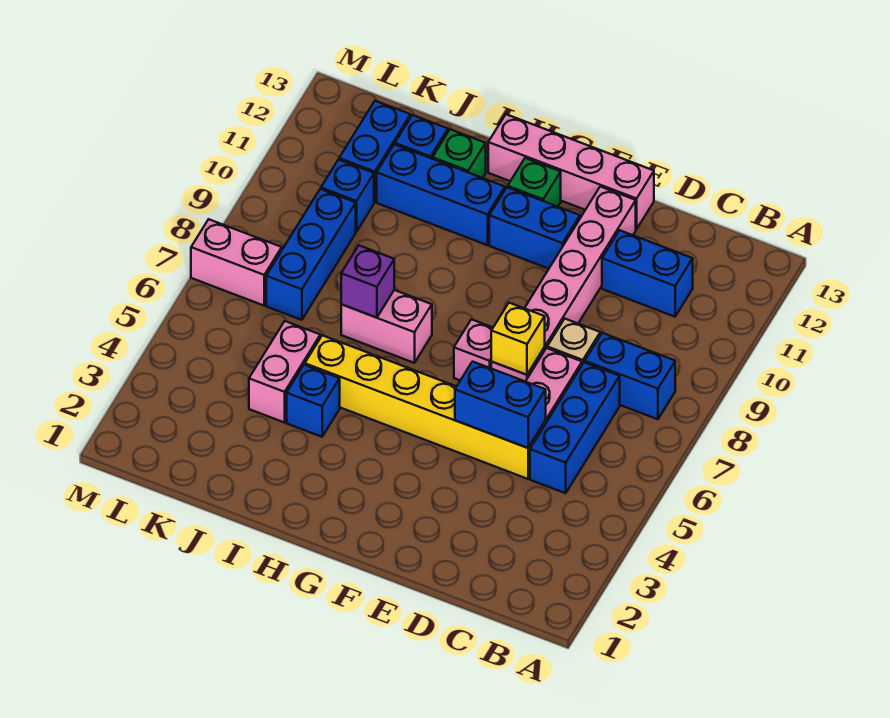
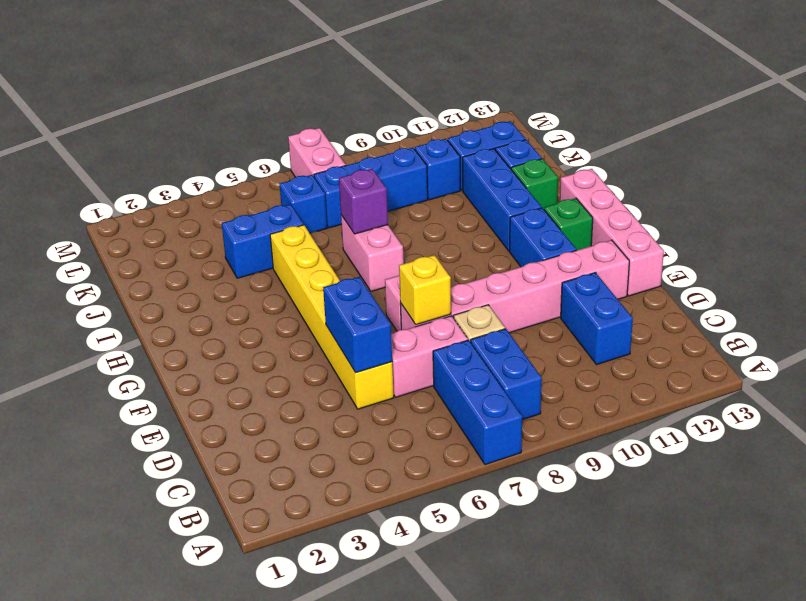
blue 1x3 brick [530,362,620,493] -> blue 1x3 brick turned to [433,340,522,465]
blue 1x1 brick [287,365,340,437] -> blue 1x1 brick moved to [280,175,327,233]
pink 1x2 brick [249,321,320,423] -> blue 1x2 brick [222,204,303,278]

